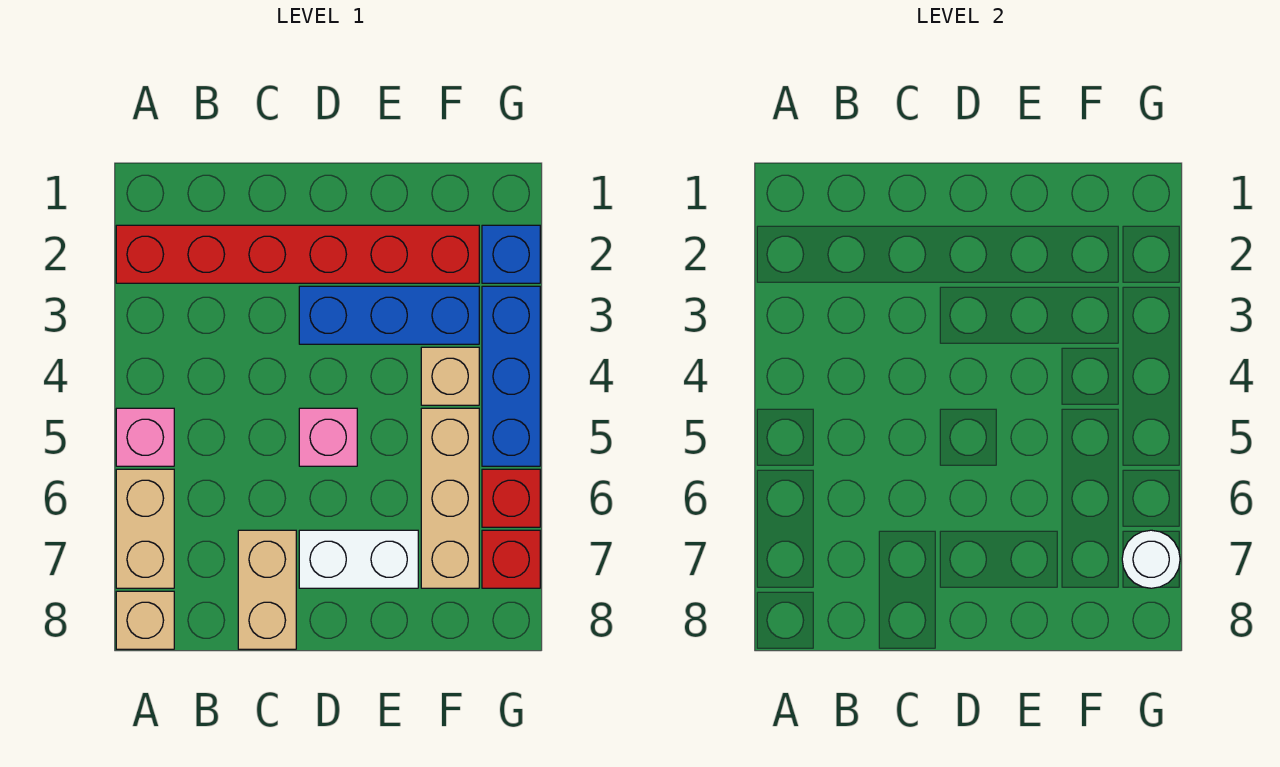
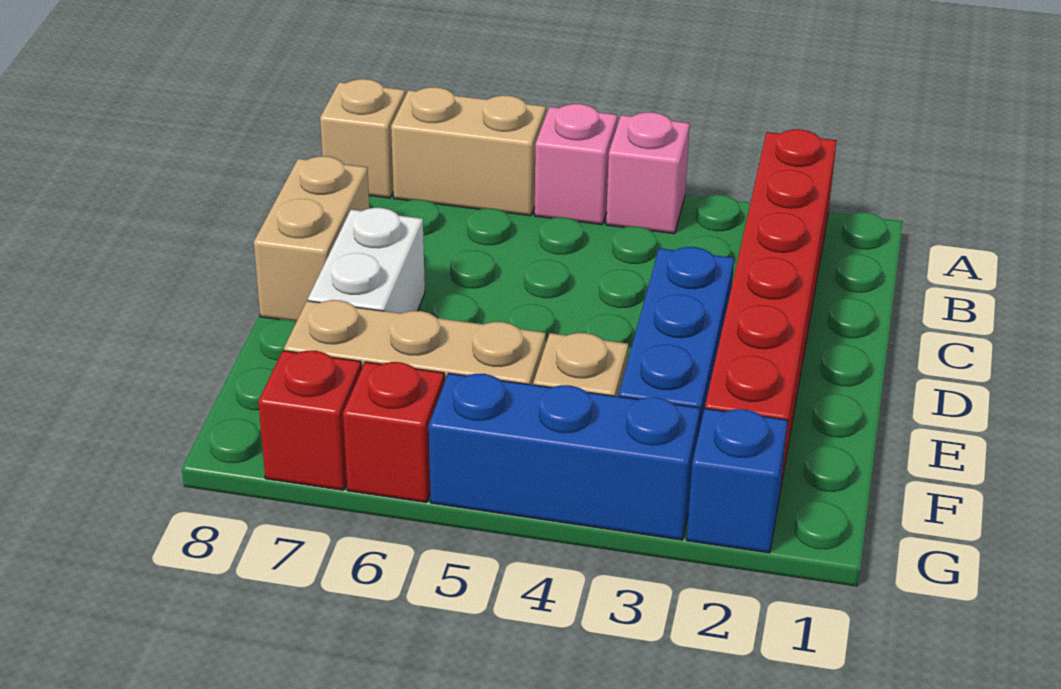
tan 1x2 brick [238,530,296,649] -> tan 1x2 brick turned to [254,156,369,321]
pink 1x1 brick [299,408,357,466] -> pink 1x1 brick moved to [606,112,690,234]
white 1x1 round brick [1122,530,1180,588] -> none

